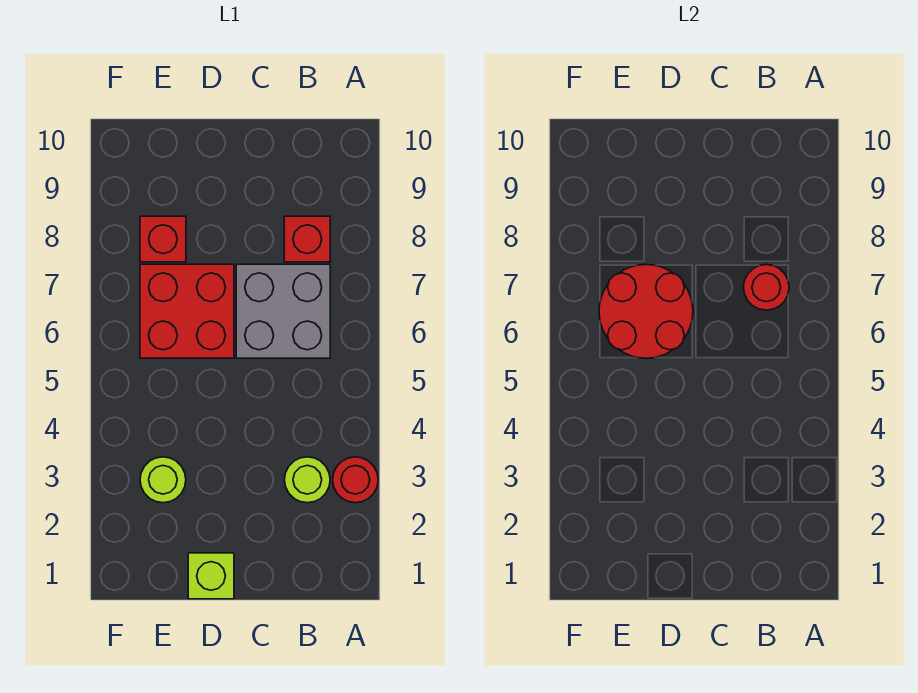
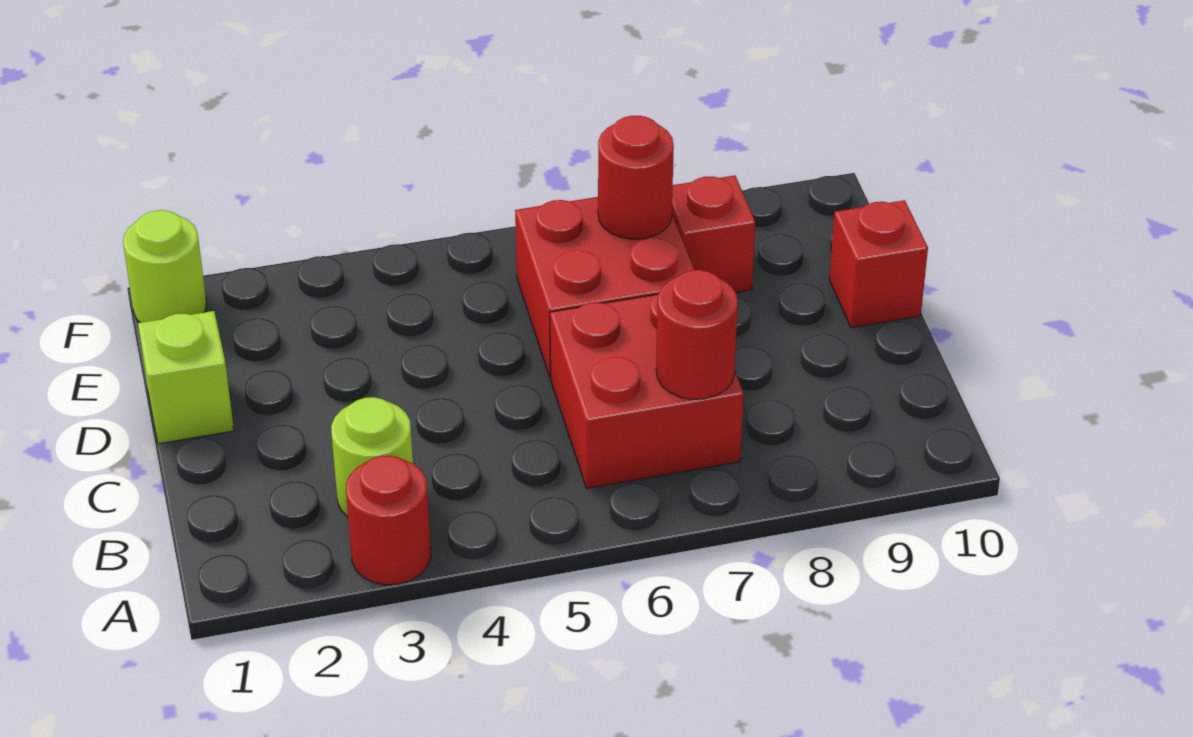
grey 2x2 brick [236,264,330,358] -> red 2x2 brick [550,294,744,488]
red 1x1 brick [284,216,330,262] -> red 1x1 brick moved to [829,200,928,328]
red 2x2 round brick [599,264,693,358] -> red 1x1 round brick [598,116,674,239]
lime 1x1 round brick [140,457,186,503] -> lime 1x1 round brick moved to [123,210,206,323]

